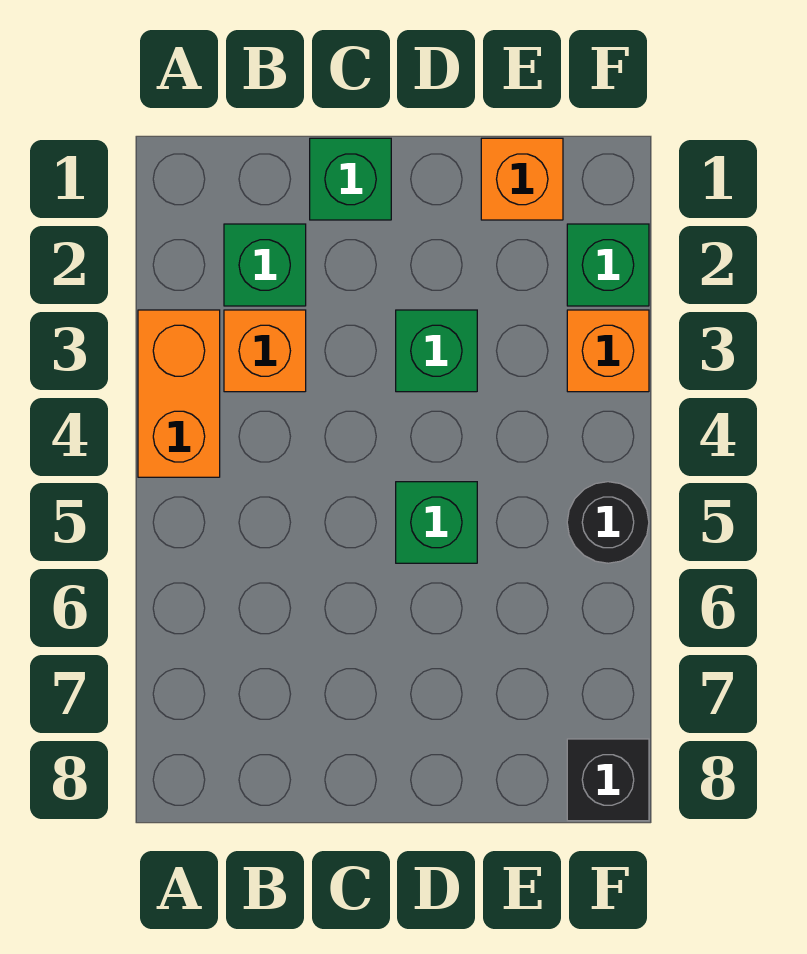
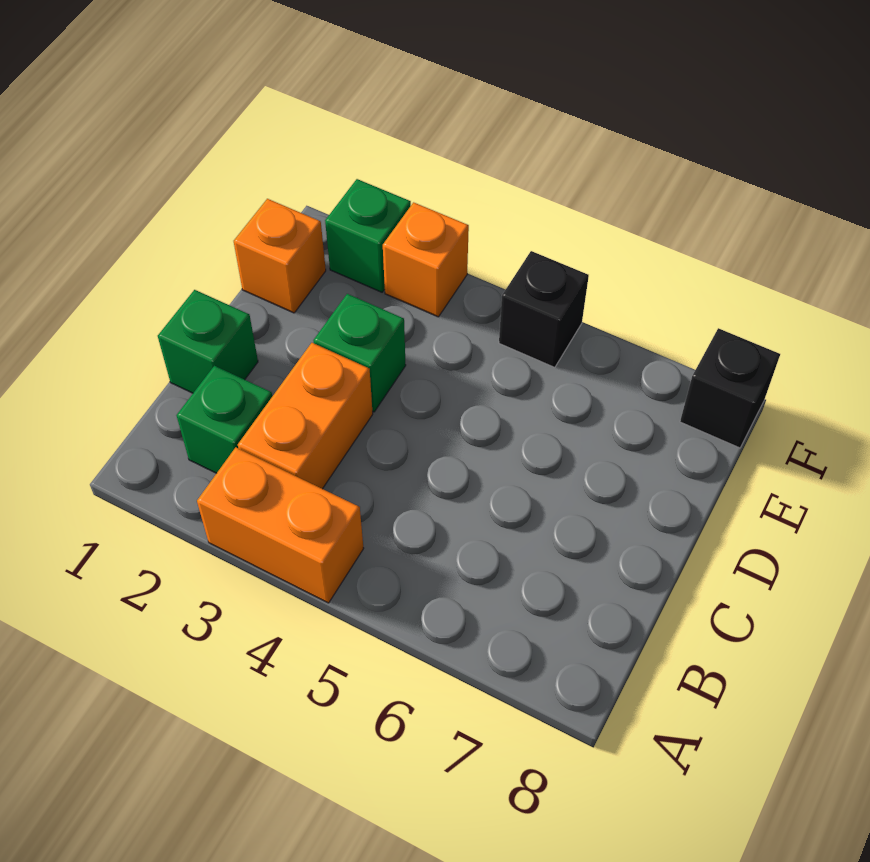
orange 1x1 brick [224,310,306,392] -> orange 1x2 brick [238,343,373,489]
green 1x1 brick [396,482,477,563] -> none
black 1x1 round brick [567,482,649,563] -> black 1x1 brick [499,251,589,367]

